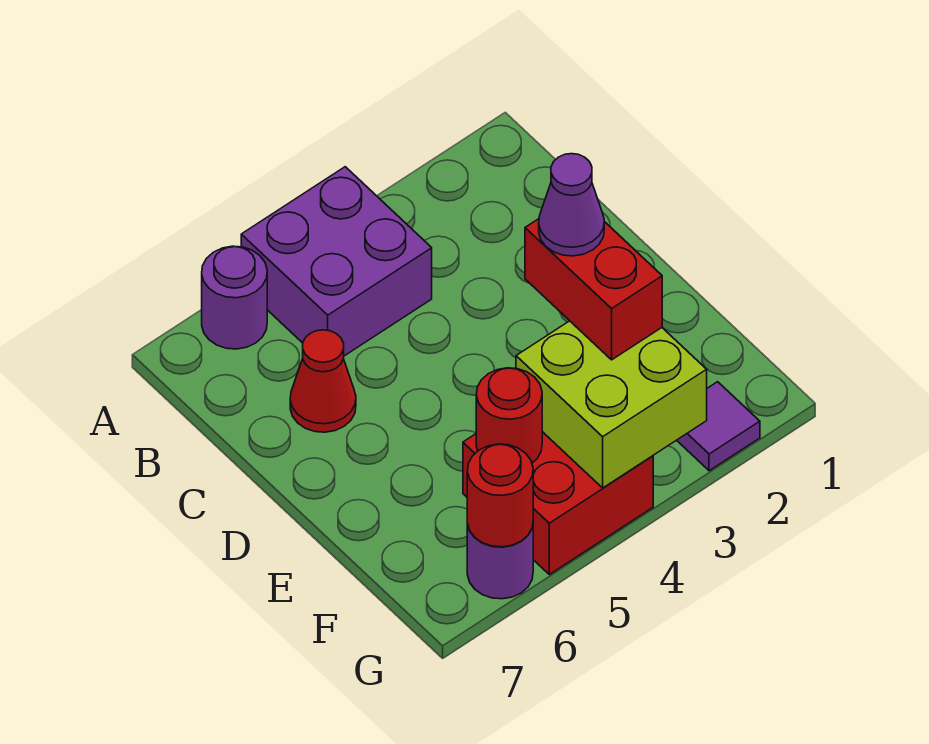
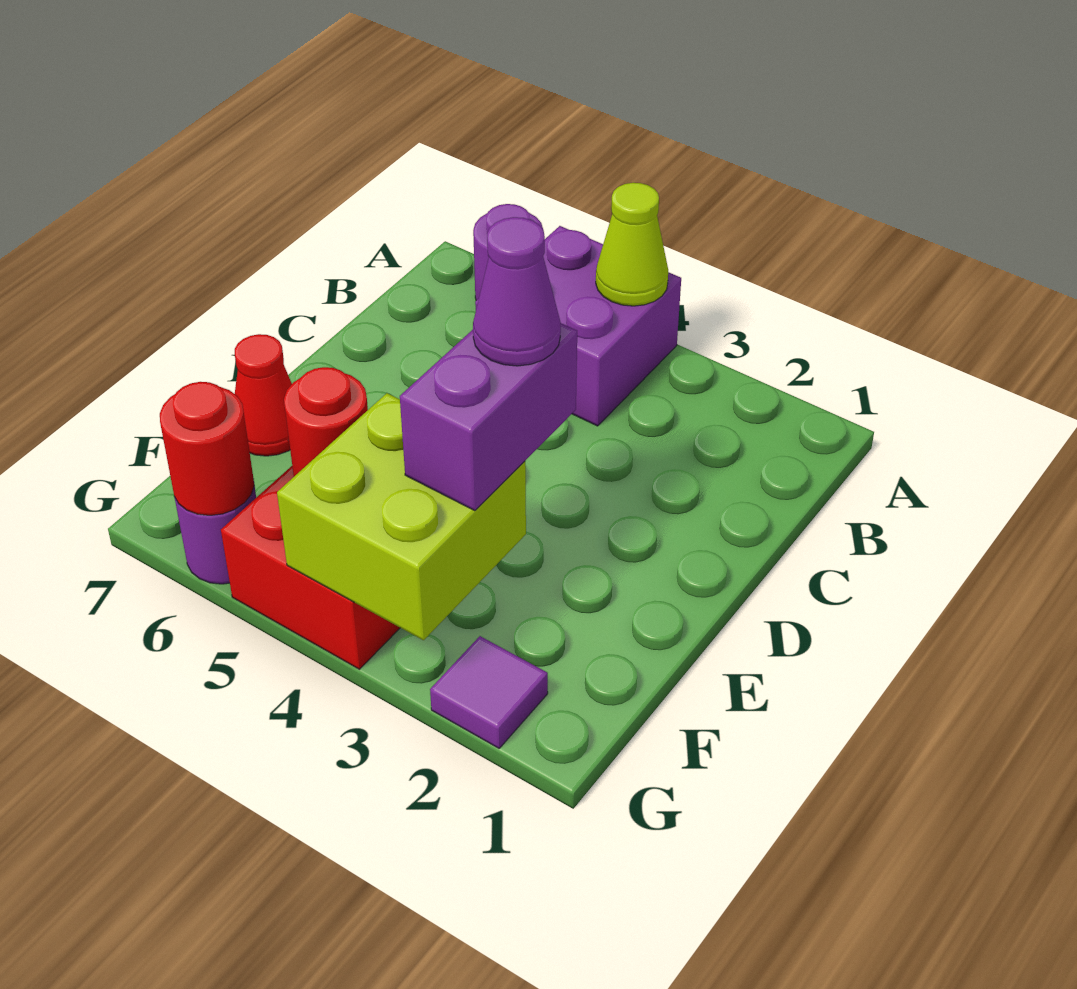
none -> lime 1x1 cone [596,183,668,306]
red 1x1 cone [290,330,356,432] -> red 1x1 cone moved to [235,334,292,456]
red 1x2 brick [525,219,662,360] -> purple 1x2 brick [400,323,577,511]

